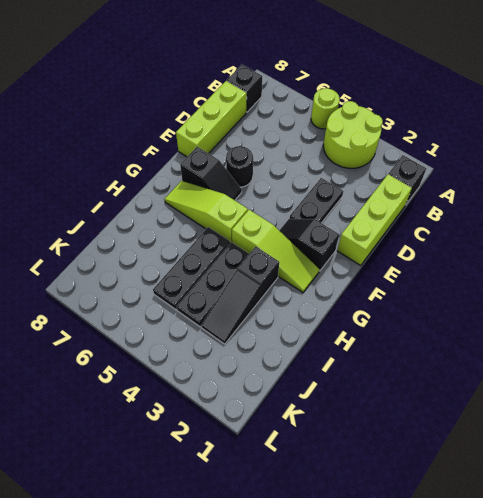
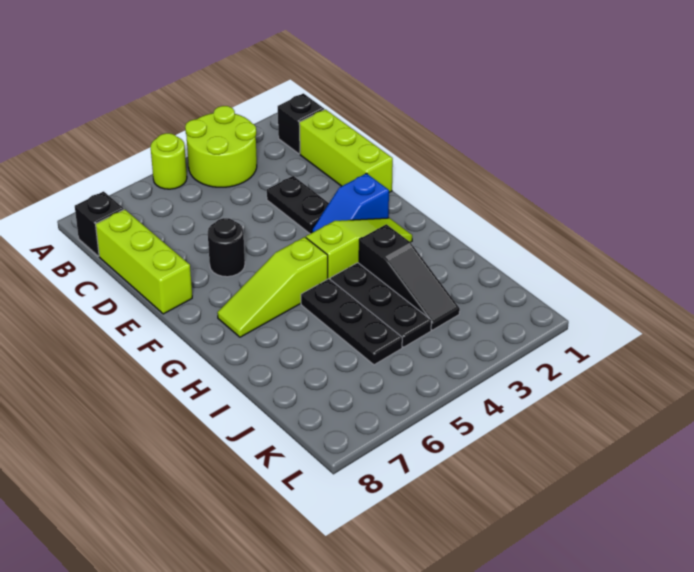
black 1x2 slope [279,219,339,271] -> blue 1x2 slope [312,173,389,233]
black 1x2 slope [180,147,242,200] -> none

